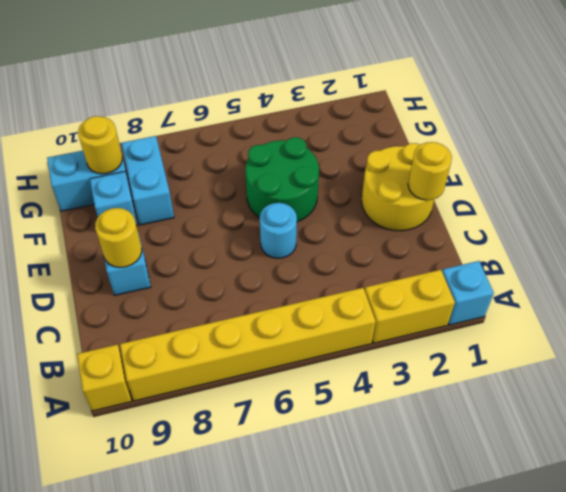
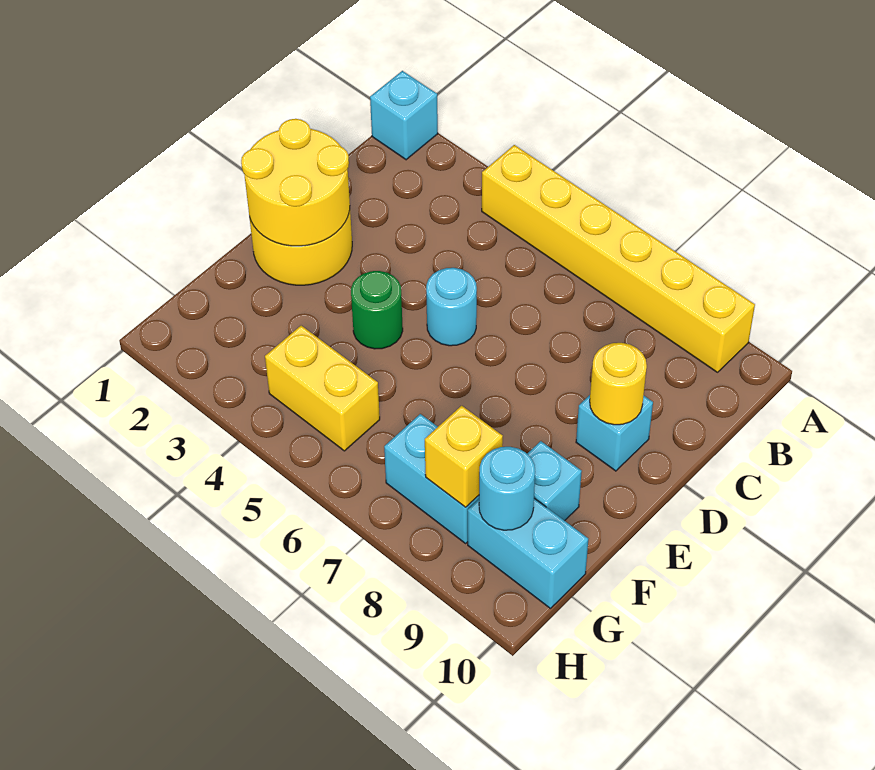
yellow 1x2 brick [365,270,455,343] -> yellow 1x2 brick moved to [265,326,380,451]
yellow 1x1 brick [77,344,132,411] -> yellow 1x1 brick moved to [425,406,503,507]
yellow 1x1 round brick [408,142,452,200] -> yellow 2x2 round brick [241,119,350,246]
green 2x2 round brick [245,137,319,222] -> green 1x1 round brick [351,271,403,349]
cyan 1x2 brick [122,136,174,225] -> cyan 1x2 brick turned to [384,414,479,543]
yellow 1x1 round brick [78,116,122,174] -> cyan 1x1 round brick [479,447,535,530]

